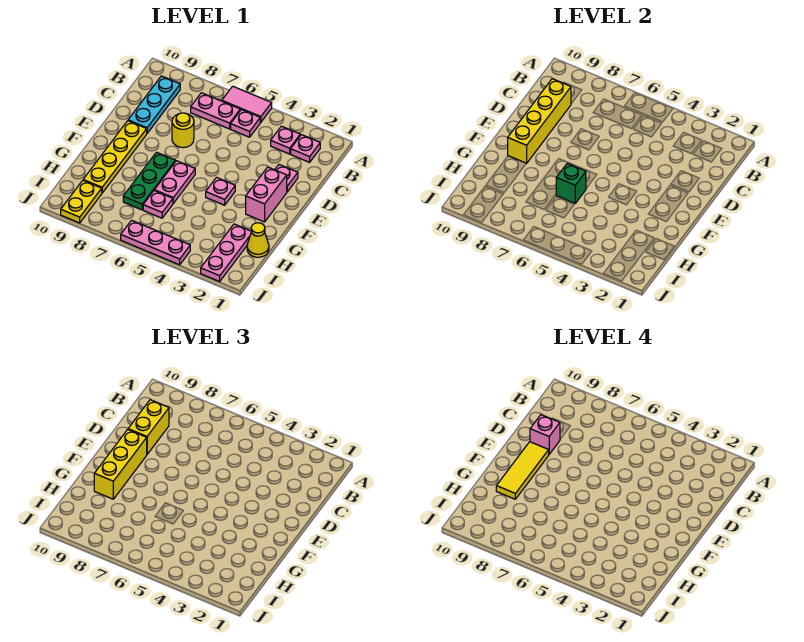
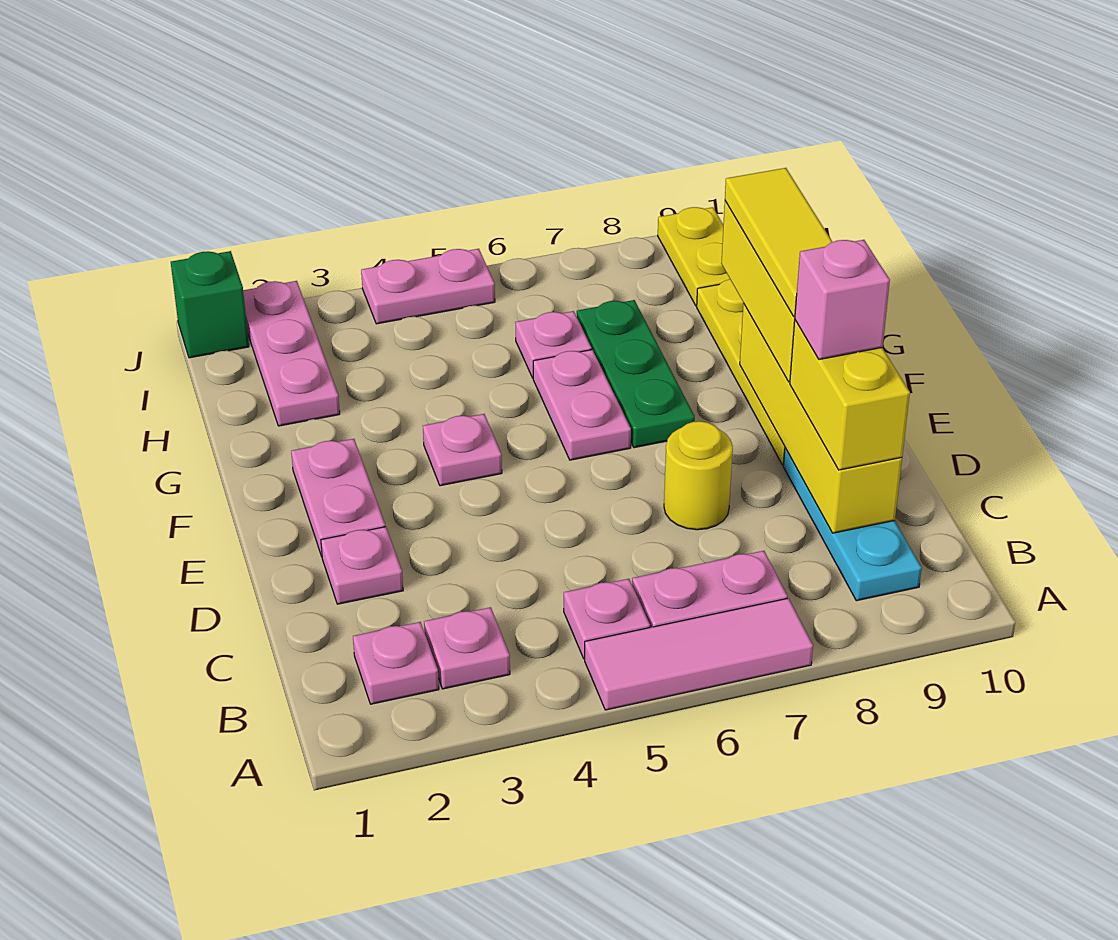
pink 1x2 tile [222,86,272,122] -> pink 1x3 tile [585,598,813,710]
pink 1x2 brick [246,167,287,222] -> pink 1x2 plate [291,439,385,556]
green 1x1 brick [556,163,586,203] -> green 1x1 brick moved to [171,251,249,358]
yellow 1x1 cone [247,223,269,257] -> none
pink 1x3 plate [121,220,190,265] -> pink 1x2 plate [361,249,495,324]

